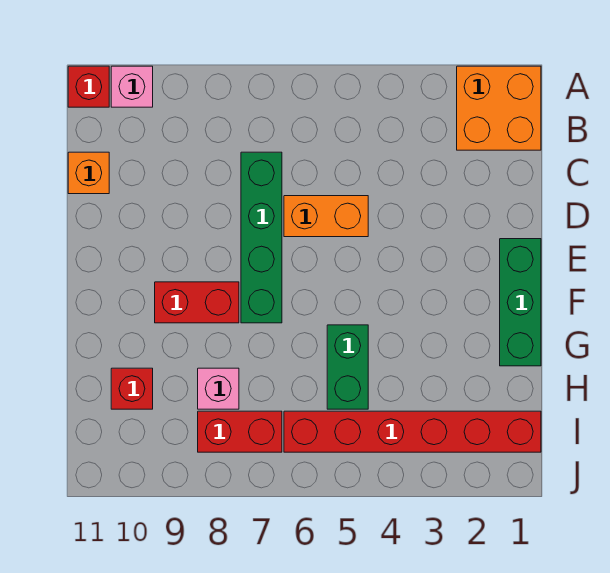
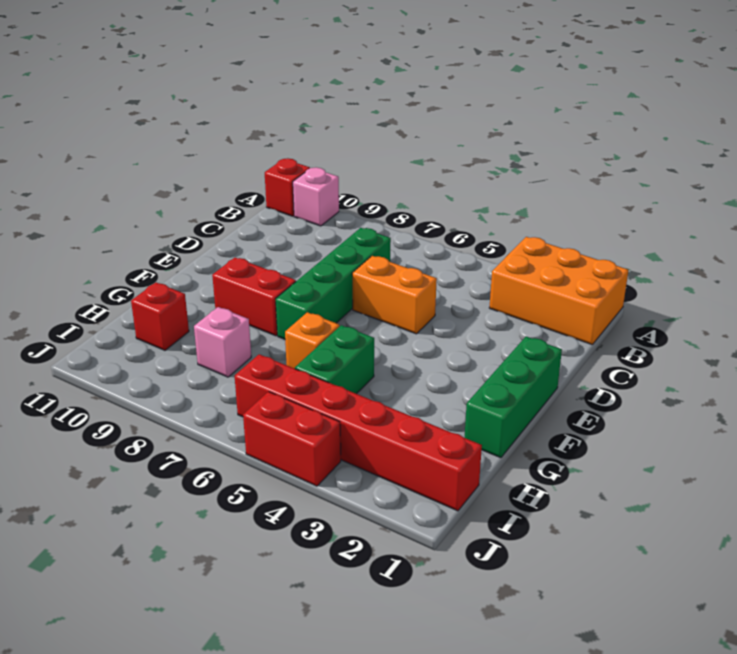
orange 2x2 brick [457,66,541,150] -> orange 2x3 brick [489,237,628,344]
orange 1x1 brick [68,152,109,194] -> orange 1x1 brick moved to [285,312,340,369]
red 1x2 brick [198,411,282,452] -> red 1x2 brick moved to [243,392,341,486]

